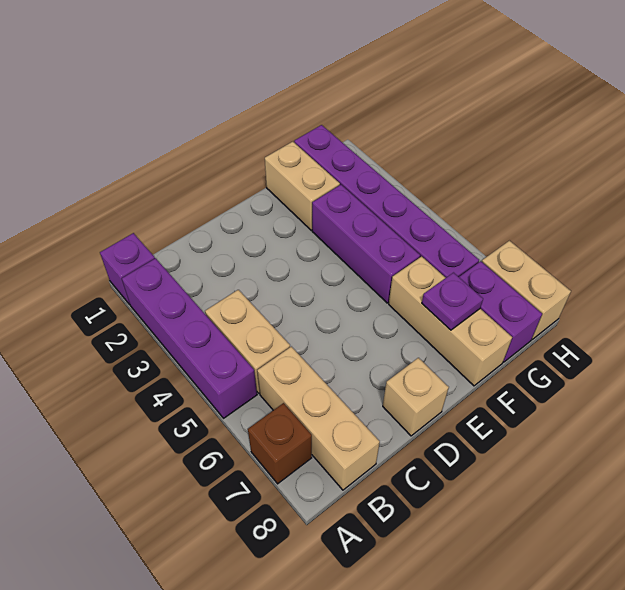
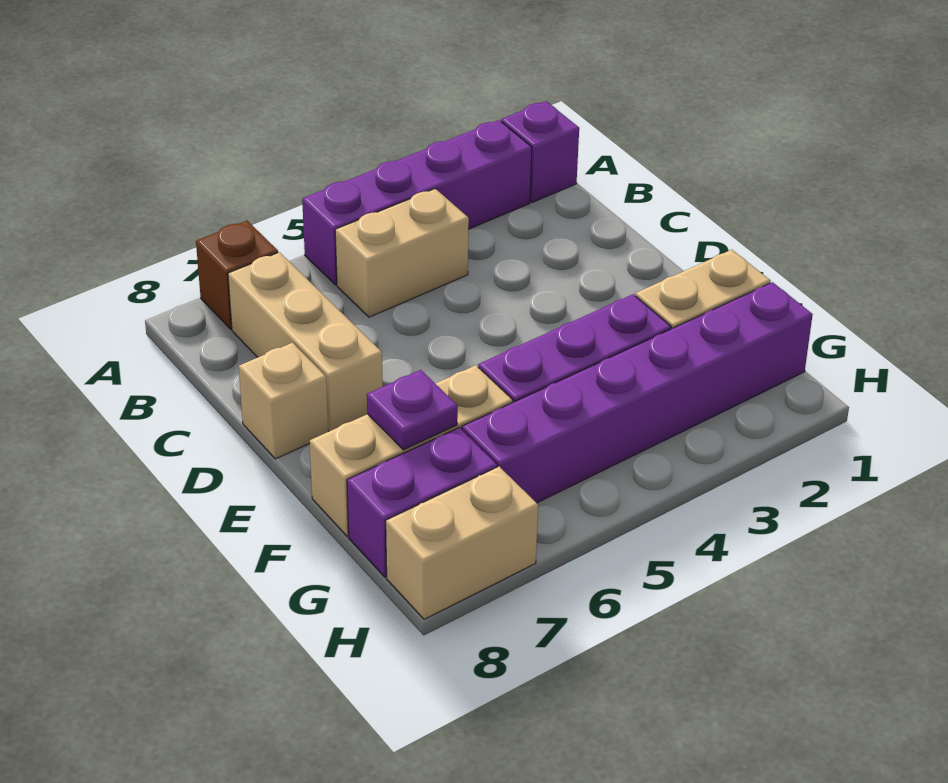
tan 1x3 brick [257,347,380,490] -> tan 1x3 brick turned to [228,252,383,431]

